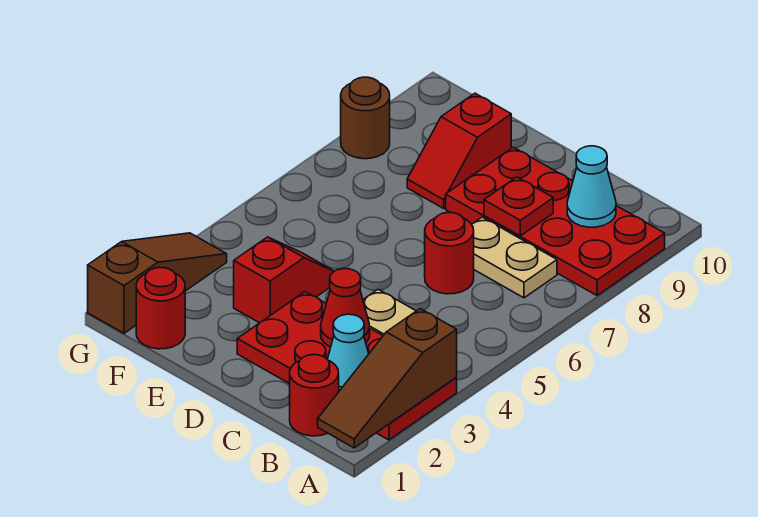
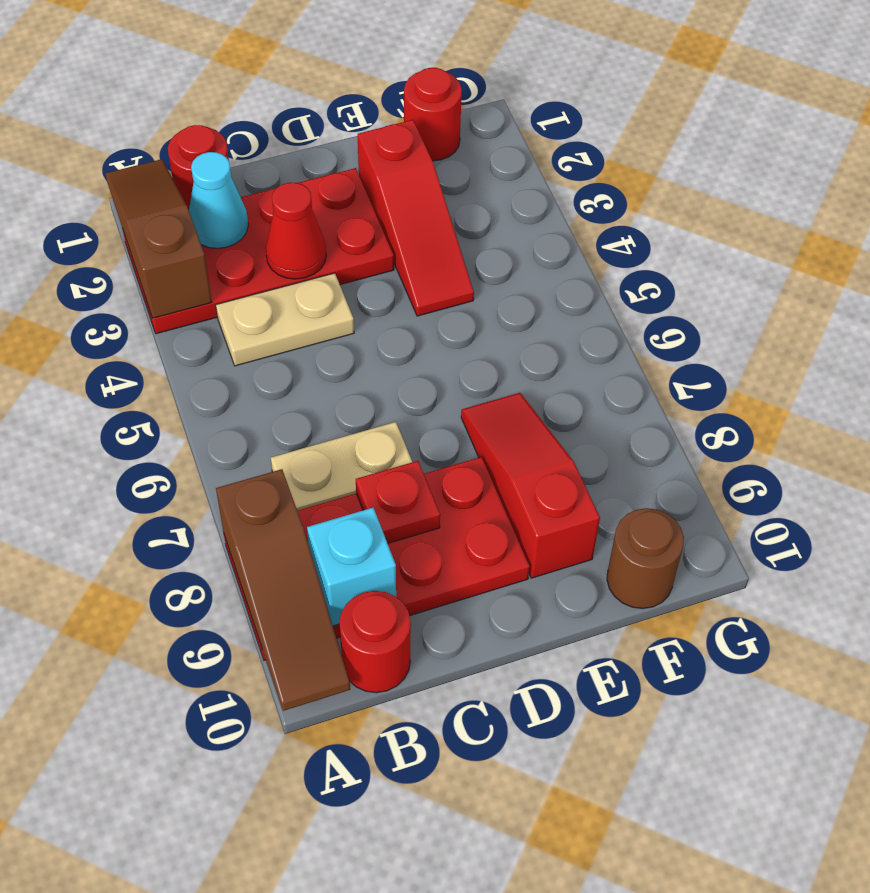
cyan 1x1 cone [567,146,616,227] -> cyan 1x1 brick [307,508,396,626]
red 1x1 round brick [425,213,474,294] -> red 1x1 round brick moved to [339,591,411,693]
red 1x2 slope [234,237,334,323] -> red 1x3 slope [358,120,474,316]
red 1x2 slope [407,93,511,208] -> red 1x3 slope [461,393,600,578]
brown 1x3 slope [88,233,227,333] -> brown 1x3 slope moved to [216,469,350,711]
brown 1x1 round brick [341,77,390,159] -> brown 1x1 round brick moved to [607,508,684,609]

